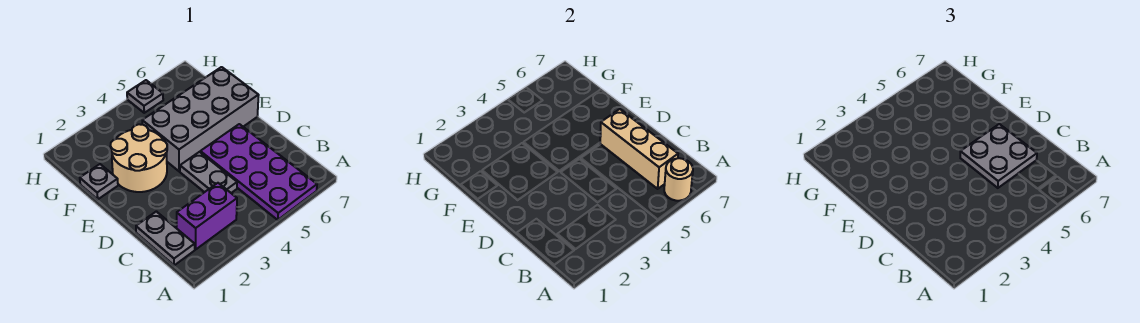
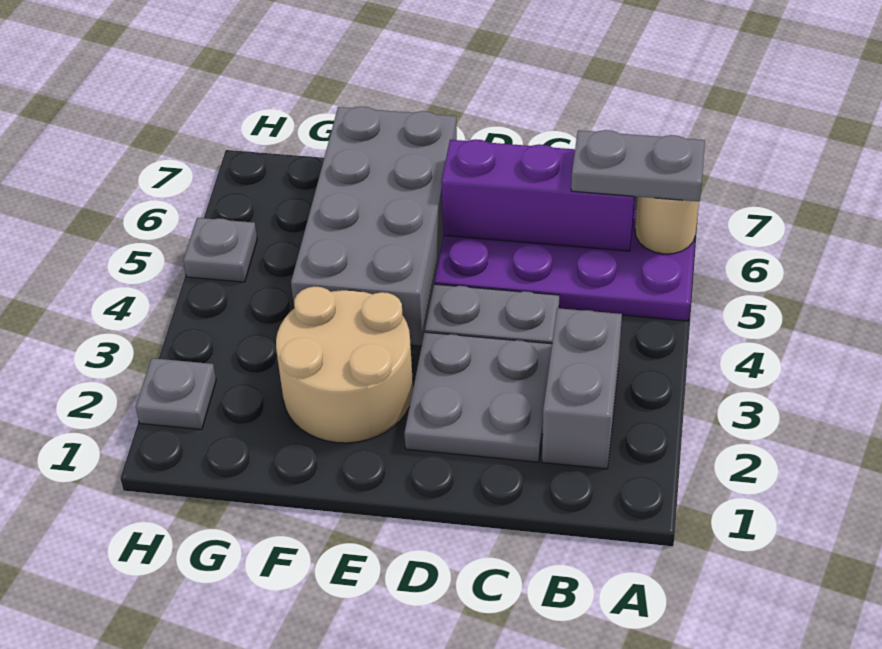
grey 1x2 plate [136,211,195,265] -> grey 1x2 plate moved to [571,130,705,202]
purple 1x2 brick [177,183,237,249] -> grey 1x2 brick [542,308,622,469]
tan 1x3 brick [600,109,678,189] -> purple 1x3 brick [441,139,635,251]
grey 2x2 plate [960,124,1037,188] -> grey 2x2 plate moved to [404,332,552,462]
grey 1x1 plate [80,164,118,199] -> grey 1x1 plate moved to [136,358,216,429]

